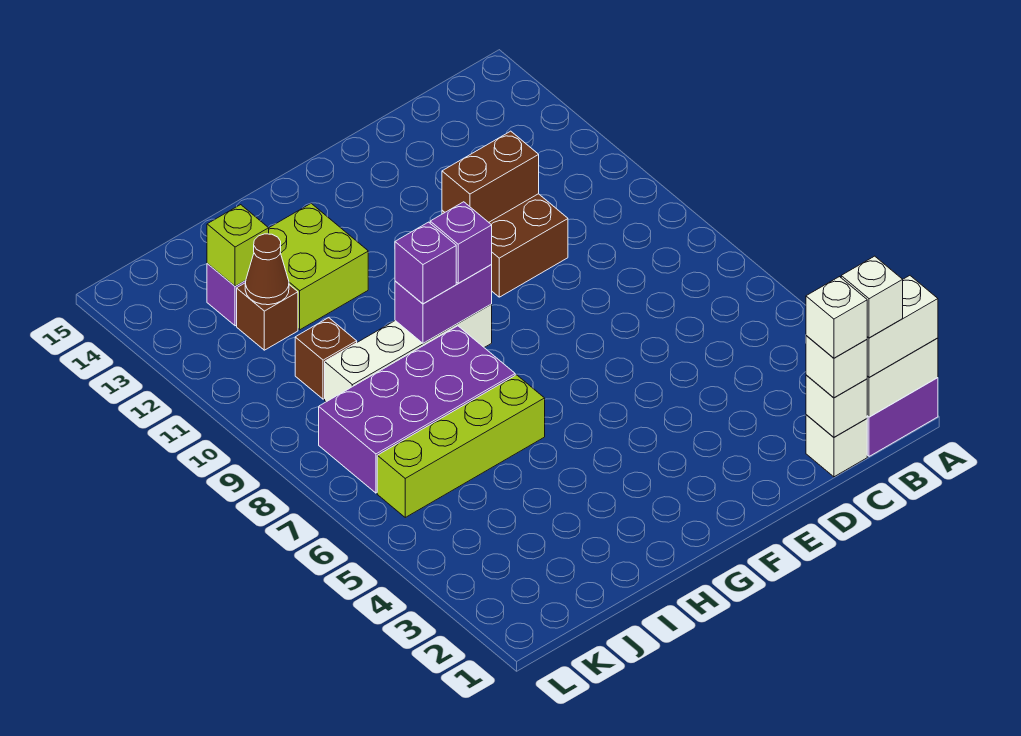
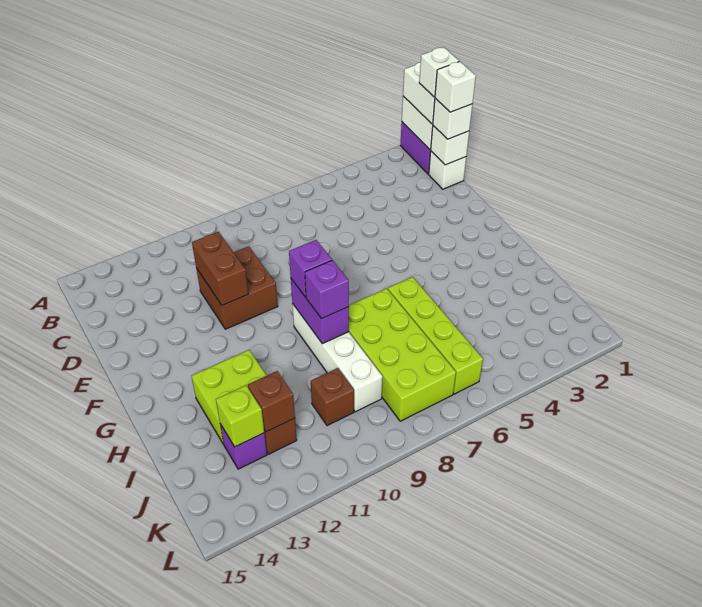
purple 2x4 brick [319,326,515,493] -> lime 2x4 brick [349,288,456,421]
brown 1x1 cone [245,234,289,305] -> brown 1x1 brick [248,371,295,432]

